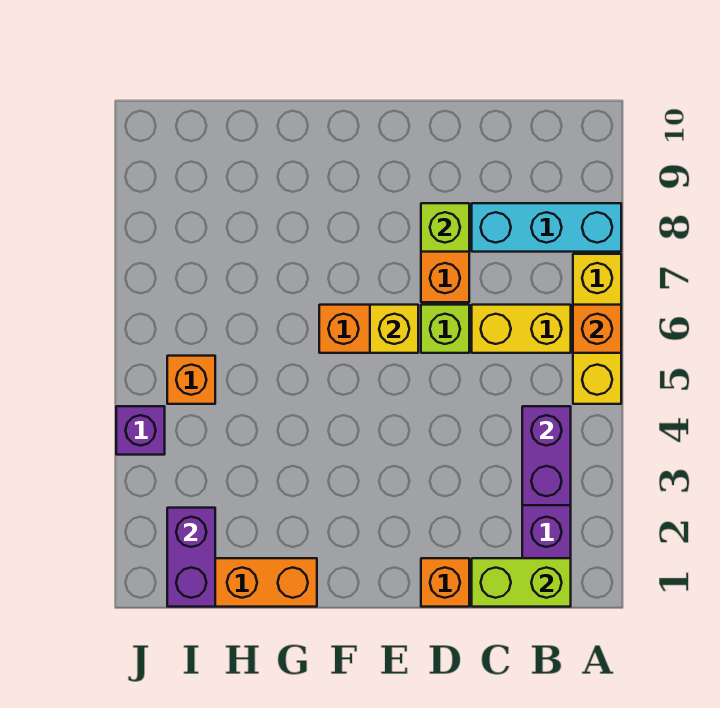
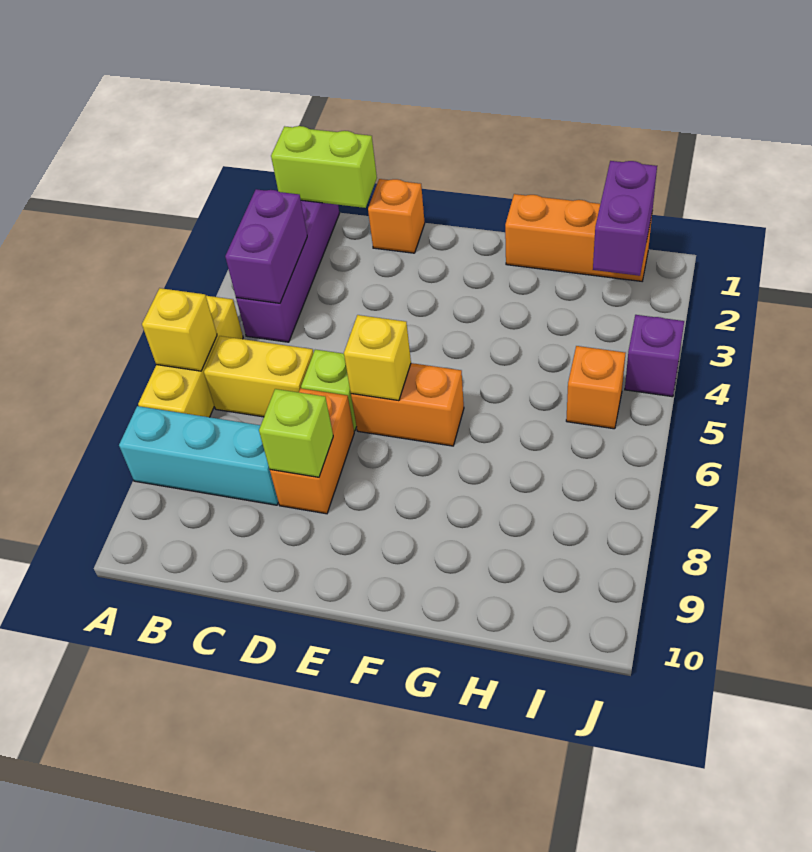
orange 1x1 brick [573,305,621,353] -> yellow 1x1 brick [142,288,217,371]

